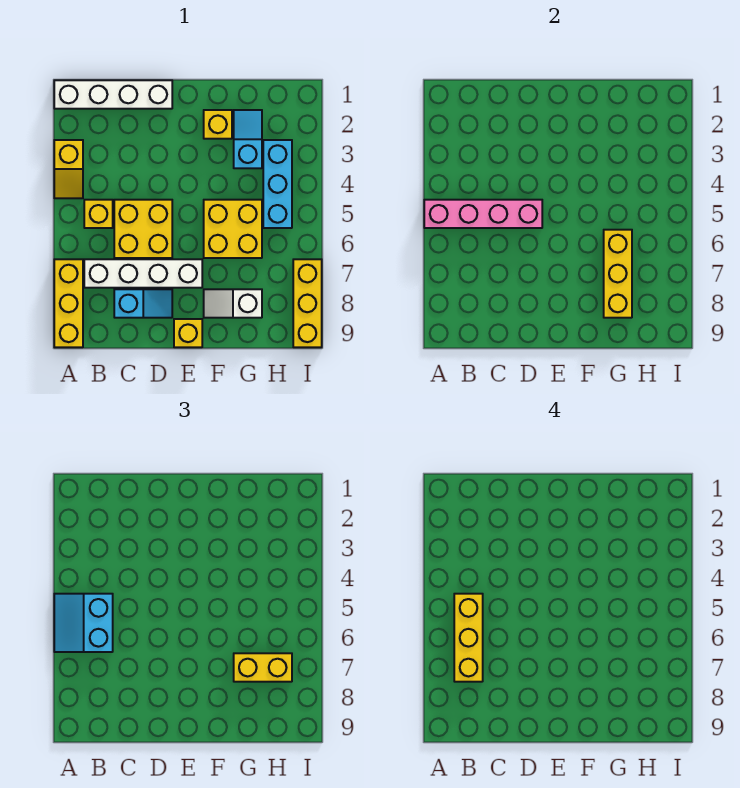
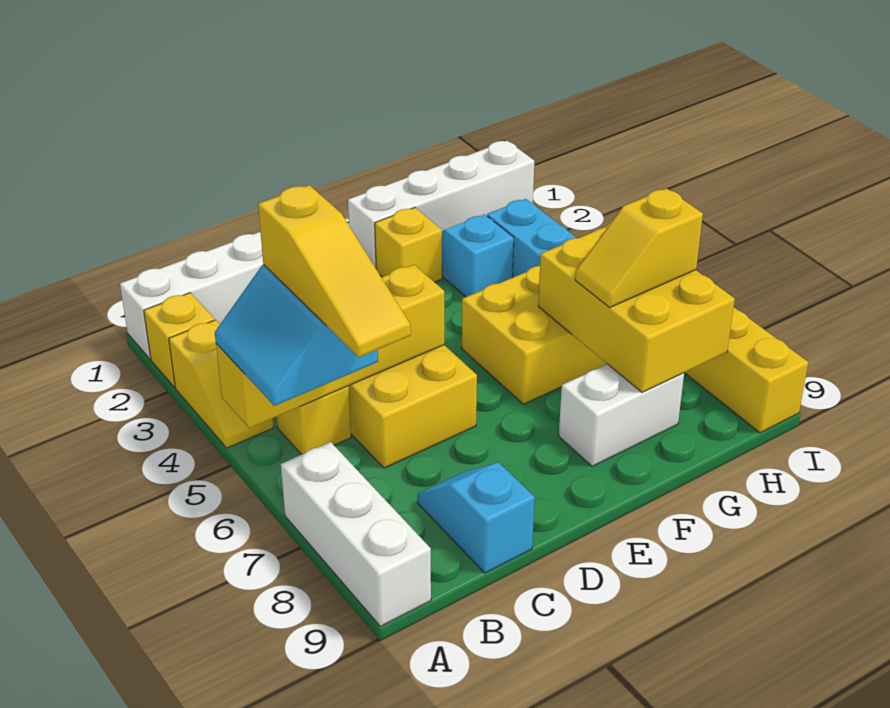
pink 1x4 brick [424,200,542,228] -> yellow 1x4 brick [216,265,444,428]
yellow 1x3 brick [54,259,83,347] -> white 1x3 brick [281,442,431,626]
yellow 1x3 brick [454,594,483,682] -> yellow 1x3 slope [258,185,411,357]
white 1x4 brick [84,259,202,288] -> white 1x4 brick moved to [348,141,534,268]
cyan 1x2 slope [114,289,172,318] -> cyan 1x2 slope turned to [418,463,535,573]
yellow 1x1 brick [174,319,202,347] -> yellow 1x1 brick moved to [144,293,215,387]
white 1x2 slope [204,289,262,318] -> white 1x2 brick [559,364,684,466]
yellow 1x3 brick [604,230,632,318] -> yellow 2x3 brick [538,223,735,392]
yellow 1x2 brick [234,653,292,682] -> yellow 1x2 slope [575,188,703,307]

